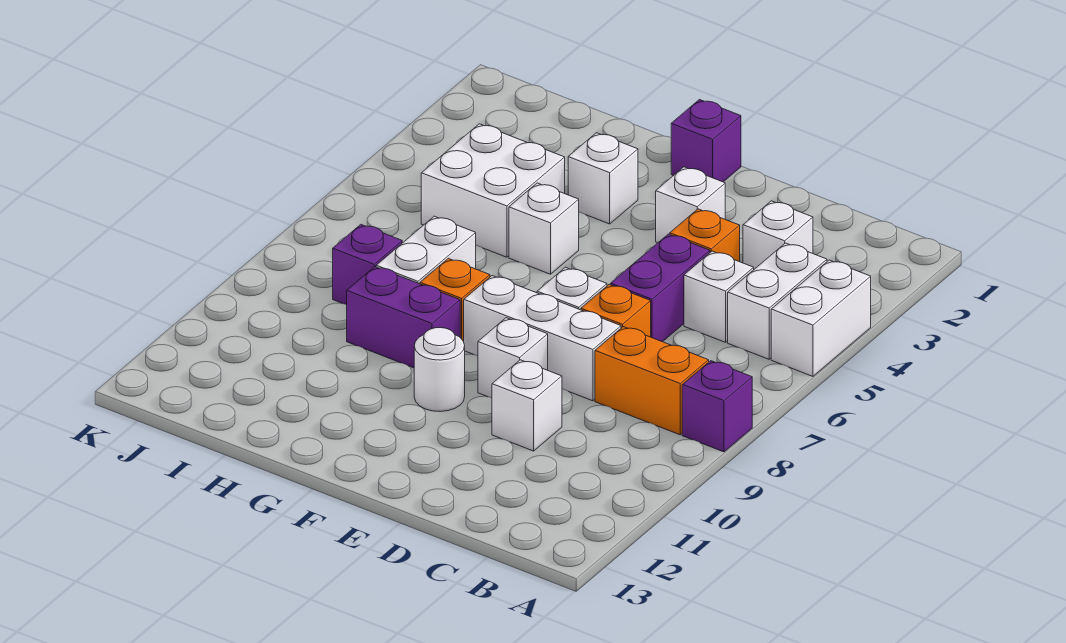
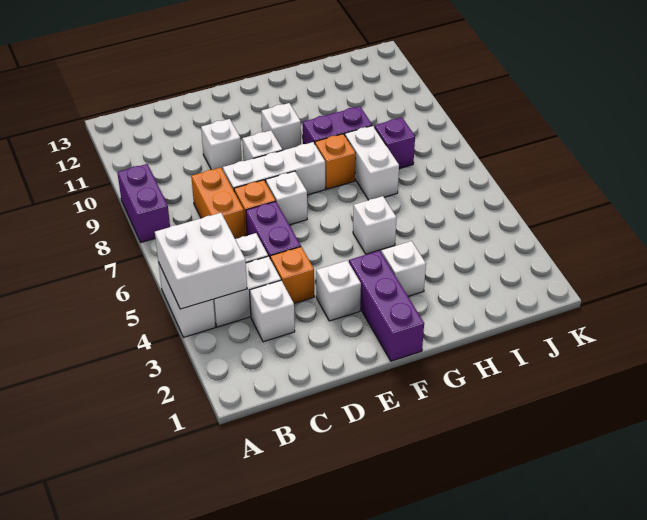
purple 1x1 brick [682,361,752,452] -> purple 1x2 brick [117,164,170,242]
white 1x2 brick [728,243,827,359] -> white 1x2 brick turned to [213,256,281,327]
orange 1x2 brick [595,327,709,435] -> orange 1x2 brick turned to [191,168,245,239]
purple 1x1 brick [671,100,741,182] -> purple 1x3 brick [349,251,424,361]
white 1x1 round brick [414,328,465,412] -> white 1x1 brick [261,103,301,150]
white 2x2 brick [421,124,565,257] -> white 2x2 brick moved to [155,213,247,309]

